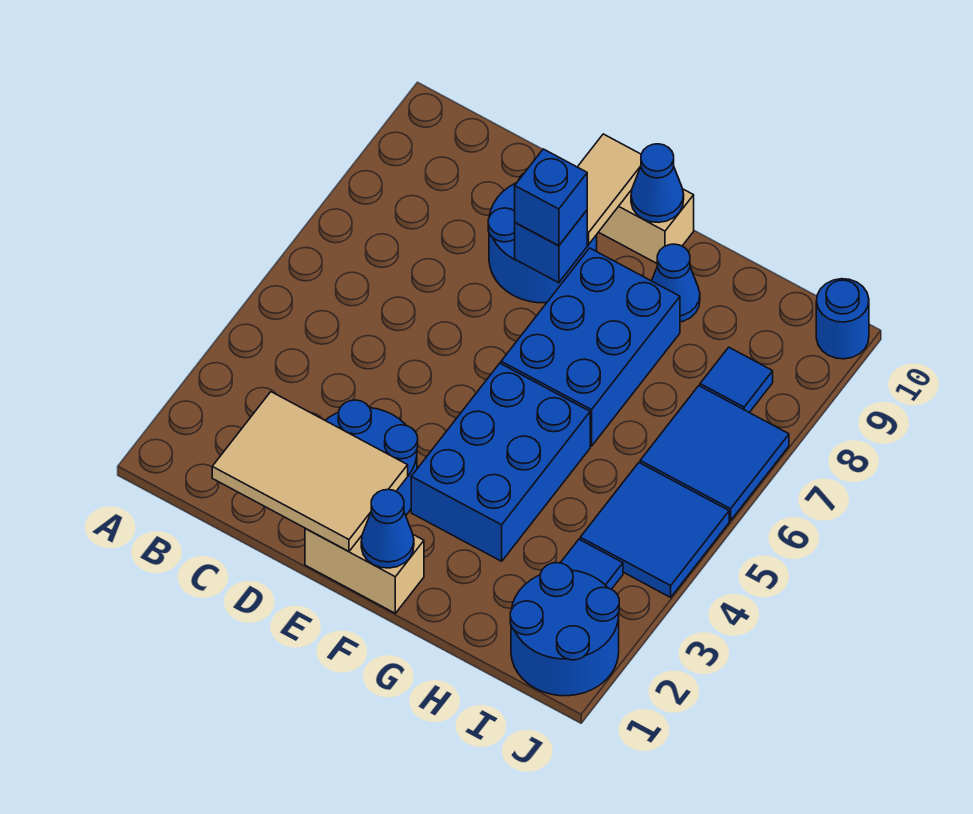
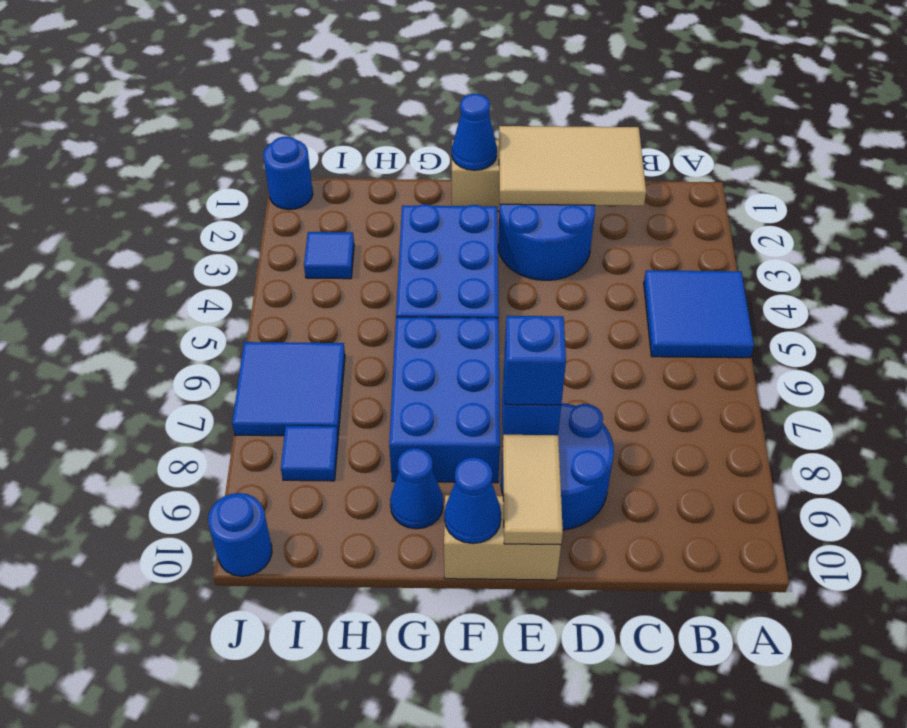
blue 2x2 round brick [510,563,619,696] -> blue 1x1 round brick [263,137,313,209]
blue 2x2 tile [580,463,729,597] -> blue 2x2 tile moved to [644,270,754,358]

